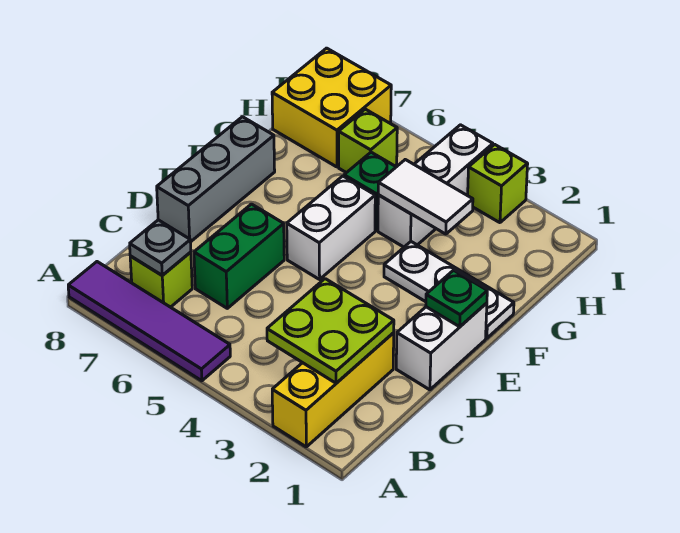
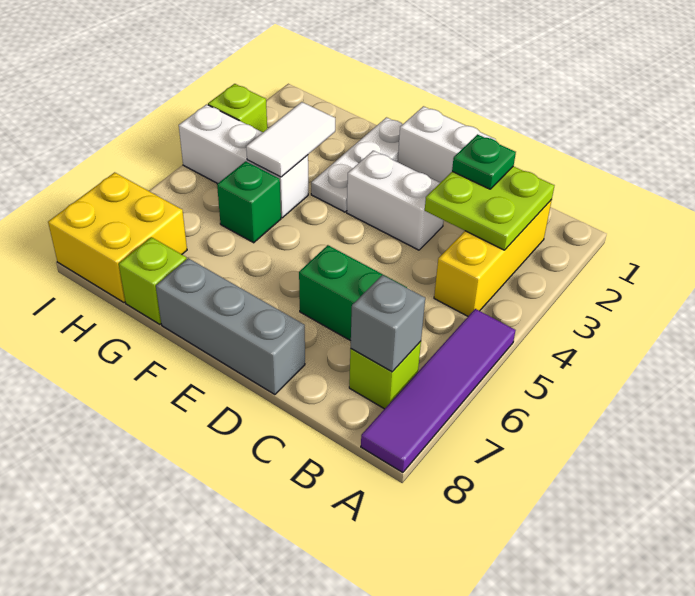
yellow 1x3 brick [272,333,394,447] -> yellow 1x3 brick turned to [434,200,552,316]
grey 1x1 plate [130,220,191,275] -> grey 1x1 brick [351,275,425,372]
green 1x1 plate [426,270,487,327] -> green 1x1 plate moved to [452,134,516,189]
white 1x2 brick [287,176,375,279] -> white 1x2 brick moved to [347,151,444,250]
lime 1x1 brick [339,109,397,173] -> lime 1x1 brick moved to [119,237,187,324]

